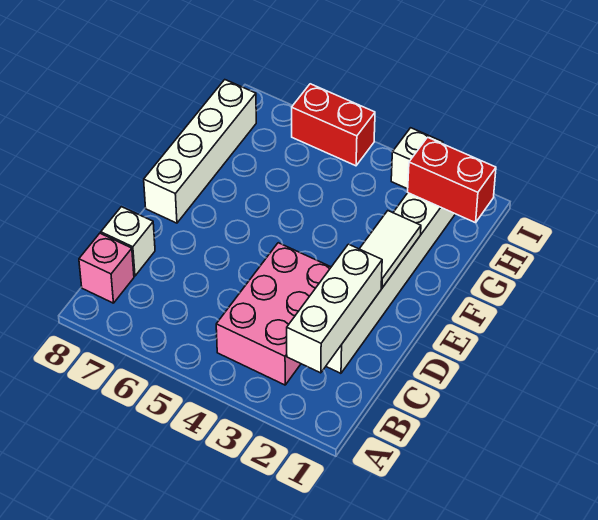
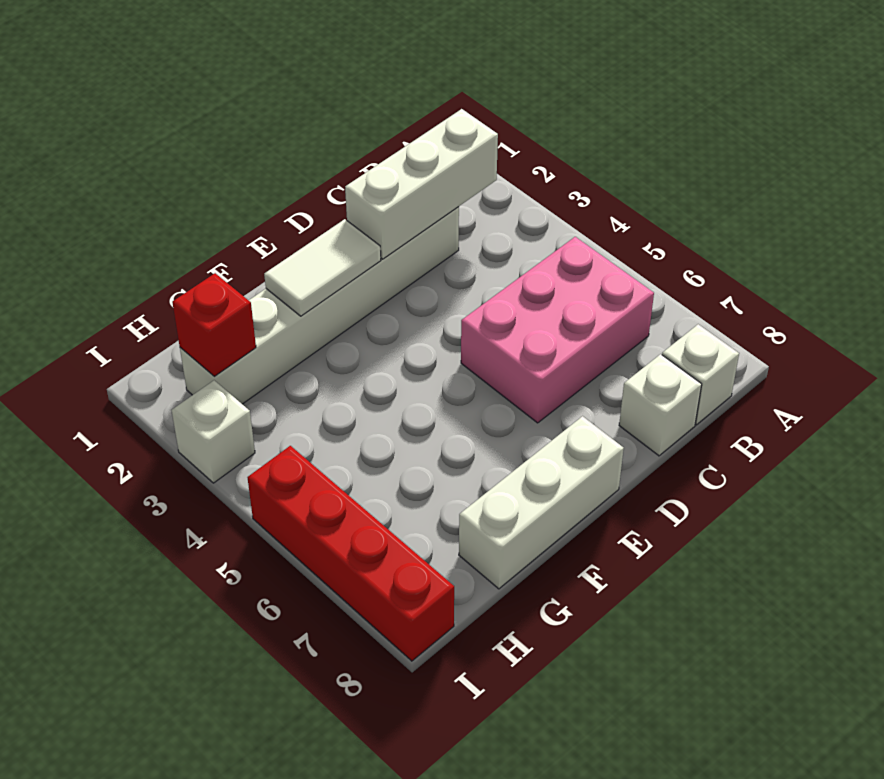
pink 2x3 brick [216,243,331,385] -> pink 2x3 brick moved to [461,237,654,423]
pink 1x1 brick [79,233,134,303] -> white 1x1 brick [662,324,739,425]
white 1x4 brick [144,80,256,223] -> white 1x3 brick [459,416,624,589]
red 1x2 brick [408,137,496,223] -> red 1x1 brick [172,273,256,377]
red 1x2 brick [292,84,375,166] -> red 1x4 brick [247,446,454,661]

